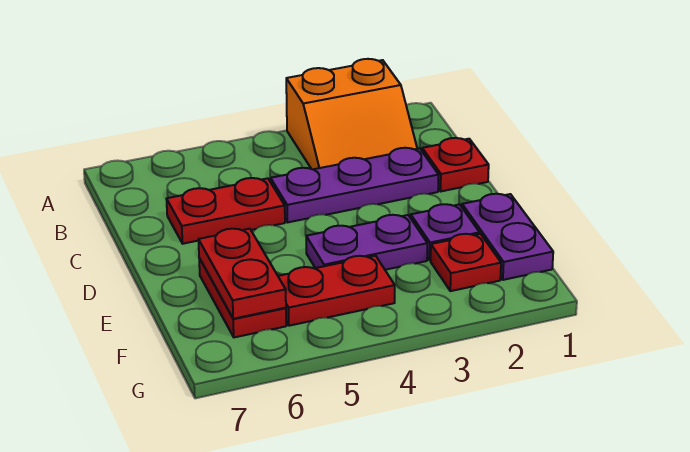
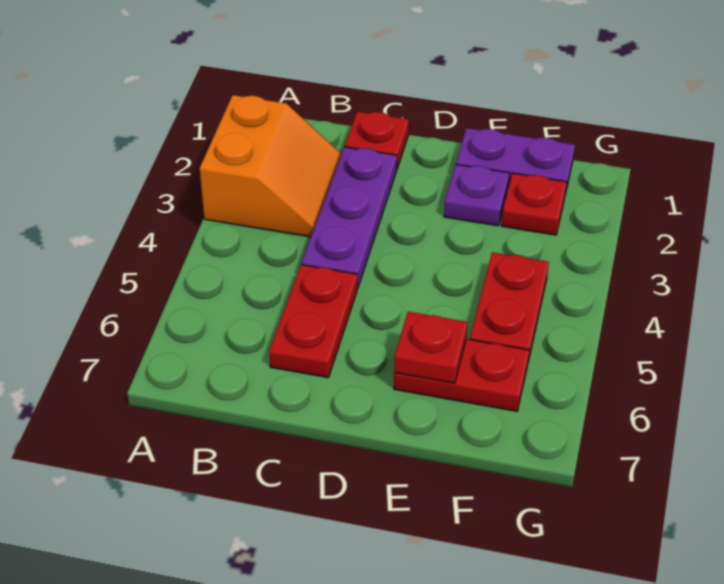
purple 1x2 plate [306,215,427,270] -> none
red 1x2 plate [198,229,286,319] -> red 1x1 plate [394,312,467,383]

